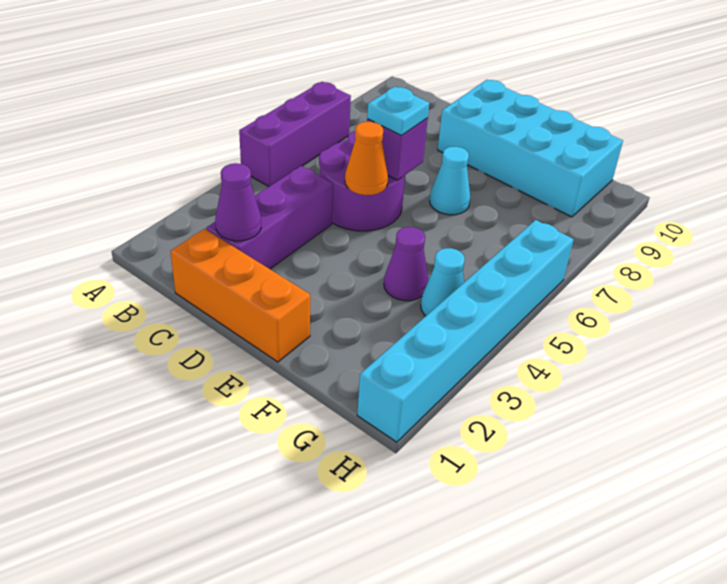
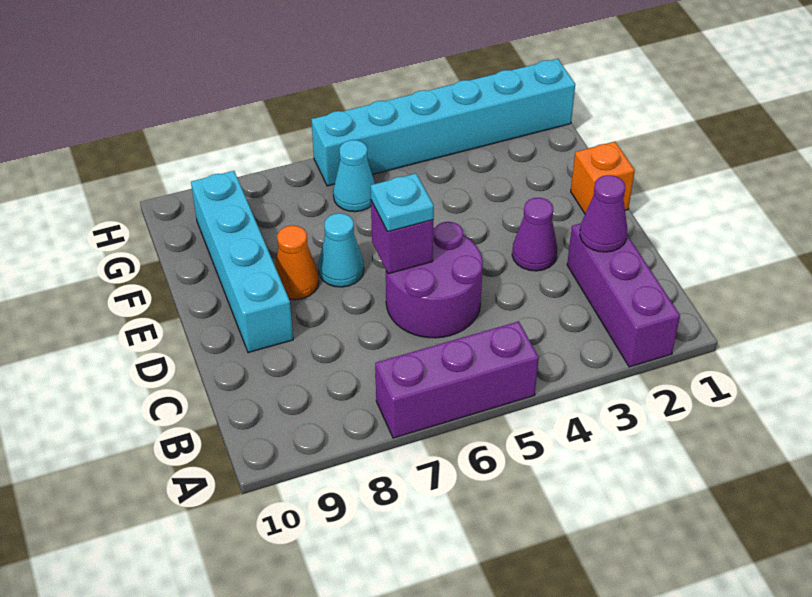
orange 1x3 brick [171,229,310,362] -> orange 1x1 brick [571,142,635,214]
purple 1x3 brick [206,166,333,269] -> purple 1x3 brick turned to [567,223,680,367]
orange 1x1 cone [345,122,388,195] -> orange 1x1 cone moved to [275,226,319,300]
cyan 2x4 brick [438,80,623,217] -> cyan 1x4 brick [191,171,293,353]
purple 1x1 cone [384,227,428,301] -> purple 1x1 cone moved to [512,198,557,271]
cyan 1x1 cone [421,248,465,316] -> cyan 1x1 cone moved to [333,140,375,212]

